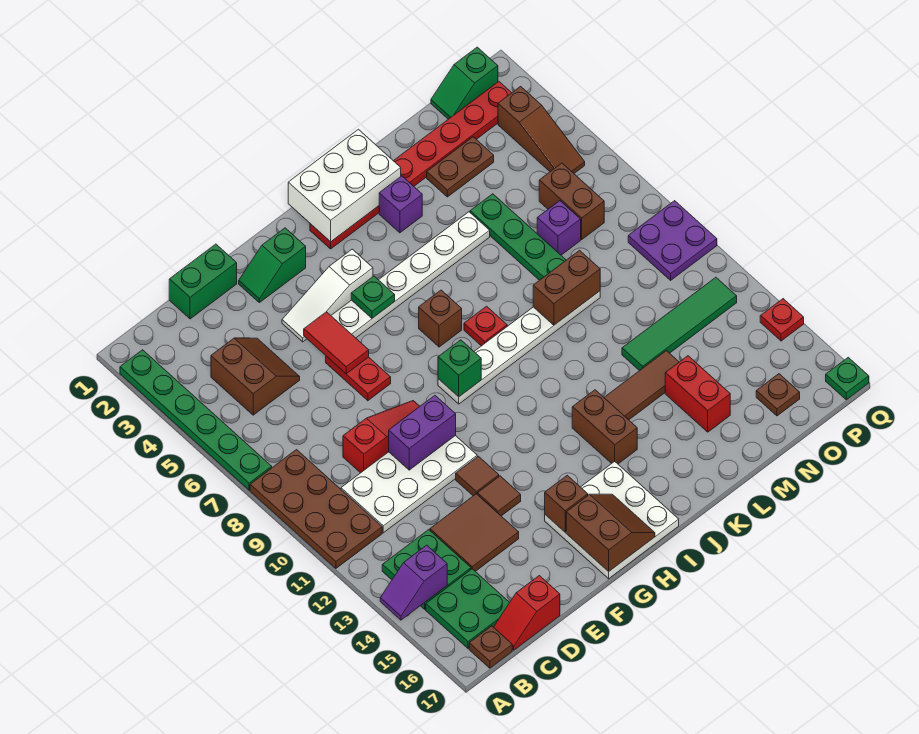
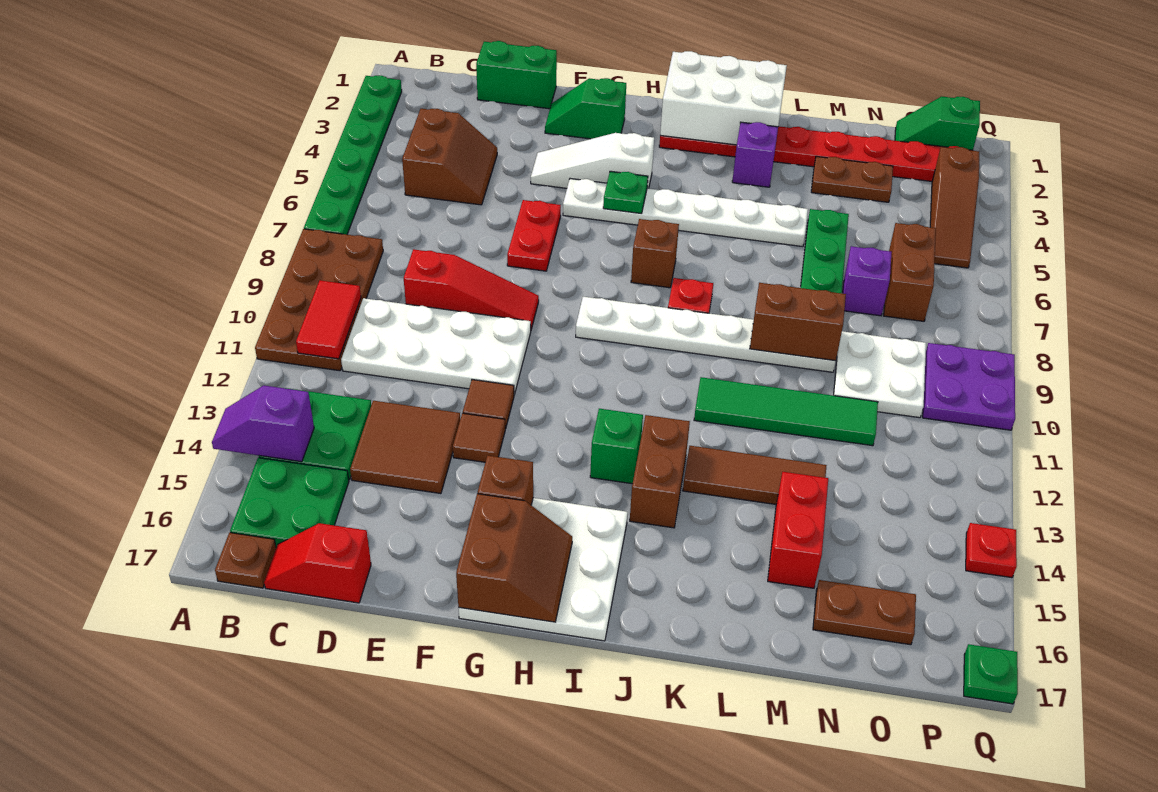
purple 1x2 brick [389,395,456,470] -> none
red 1x2 tile [304,312,369,374] -> red 1x2 tile moved to [296,280,361,359]
green 1x1 brick [438,340,481,397] -> green 1x1 brick moved to [590,409,643,484]
green 1x4 tile [622,277,737,371] -> green 1x4 tile moved to [694,377,878,446]
none -> white 2x2 plate [834,331,926,418]
brown 1x1 plate [756,374,800,416] -> brown 1x2 plate [813,580,916,645]

